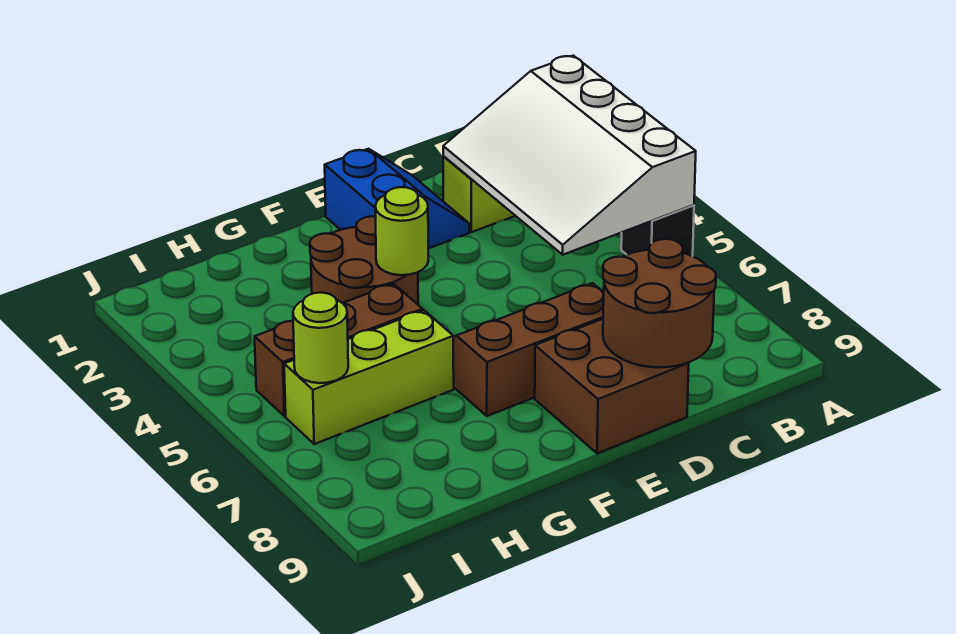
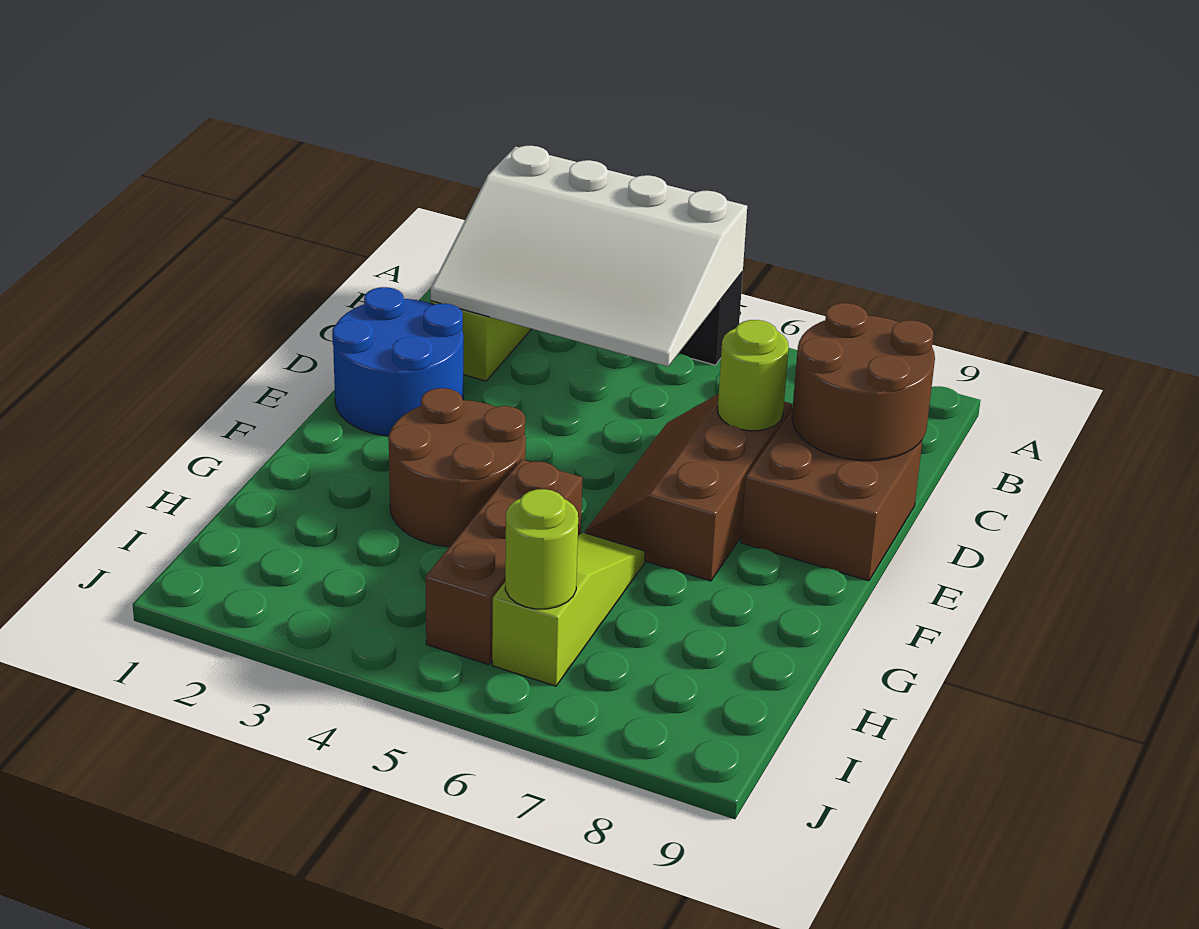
blue 2x2 slope [325,149,469,248] -> blue 2x2 round brick [332,287,463,436]
lime 1x1 round brick [375,187,428,275] -> lime 1x1 round brick moved to [718,320,789,431]
lime 1x3 brick [284,310,454,444] -> lime 1x3 slope [492,533,645,686]

